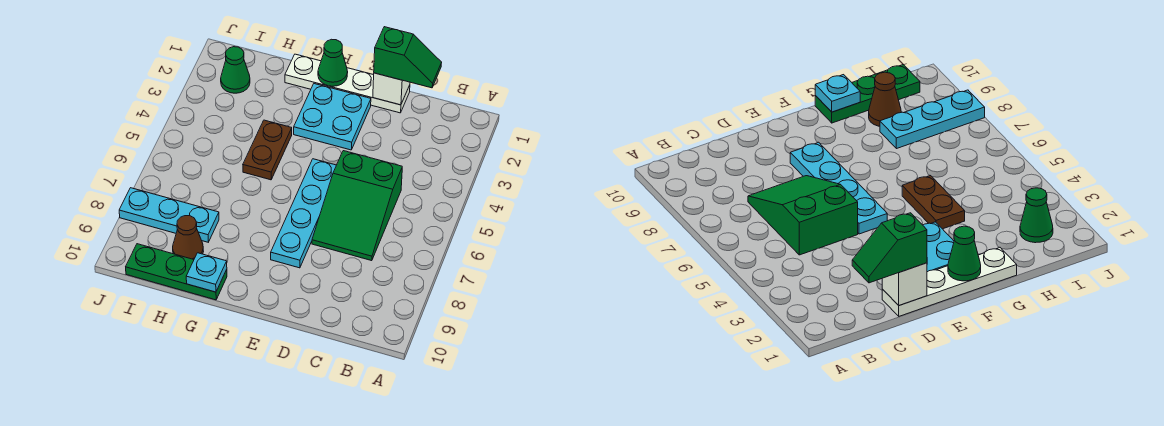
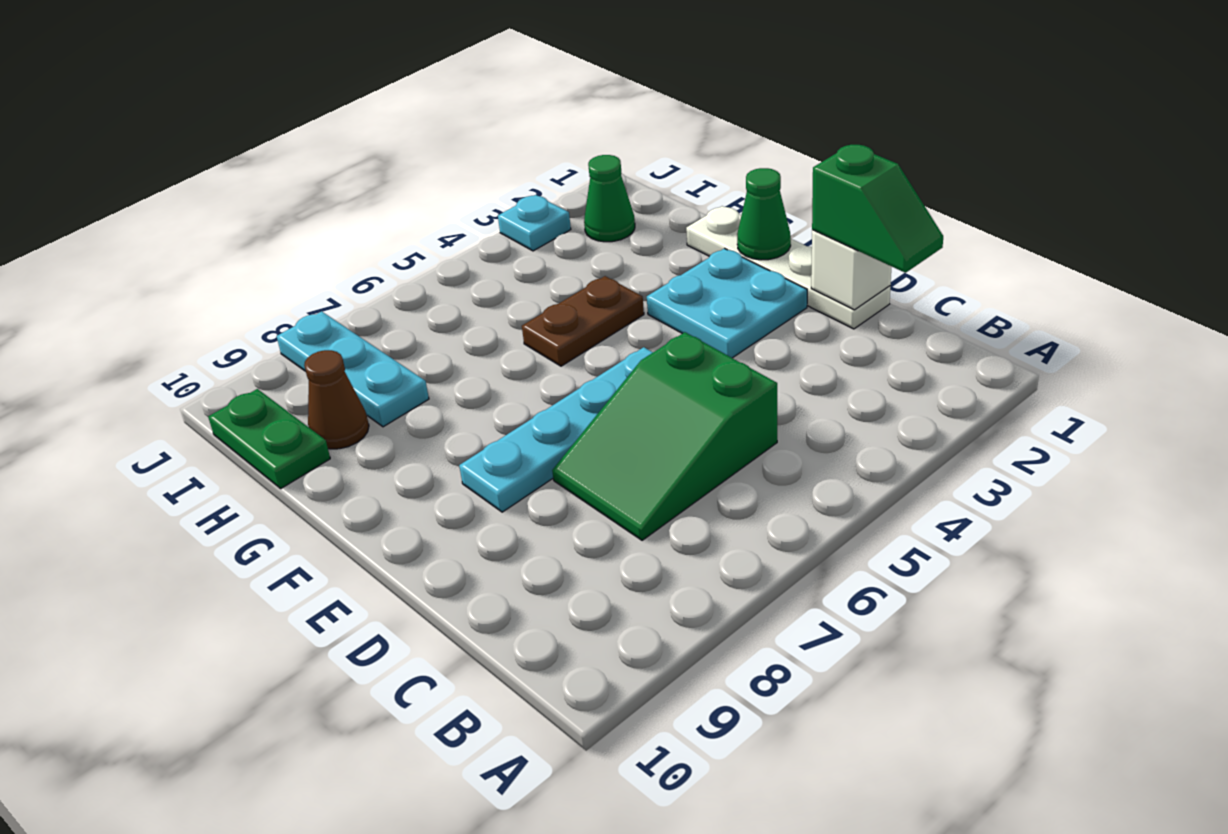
green 1x3 plate [126,244,227,300] -> green 1x2 plate [208,389,330,488]
cyan 1x1 plate [186,253,227,292] -> cyan 1x1 plate moved to [498,195,571,251]

